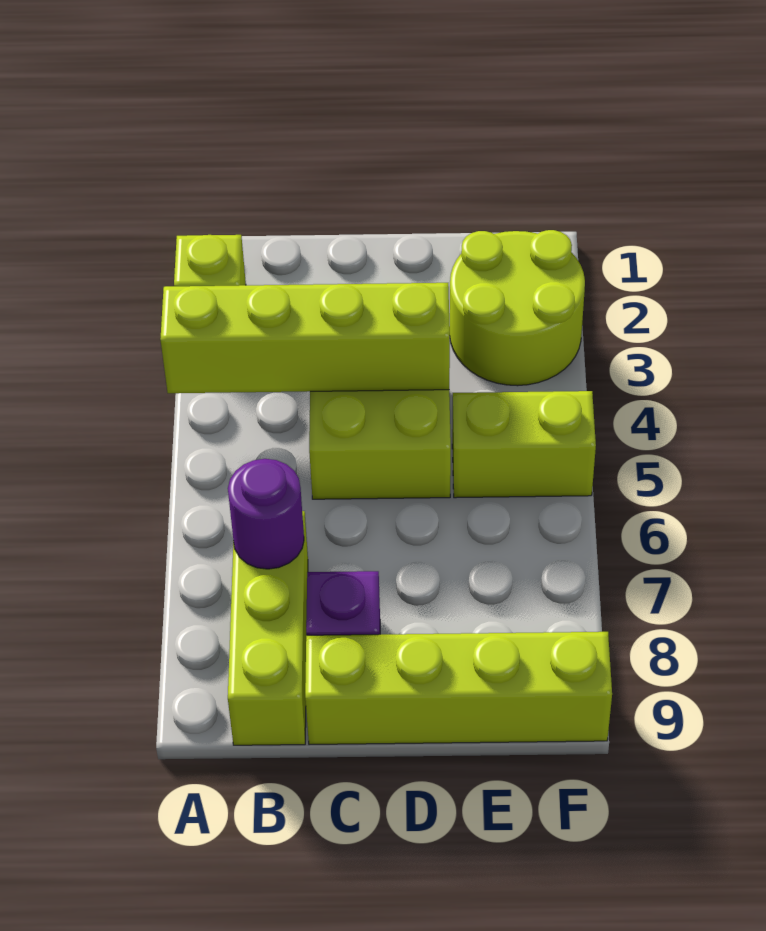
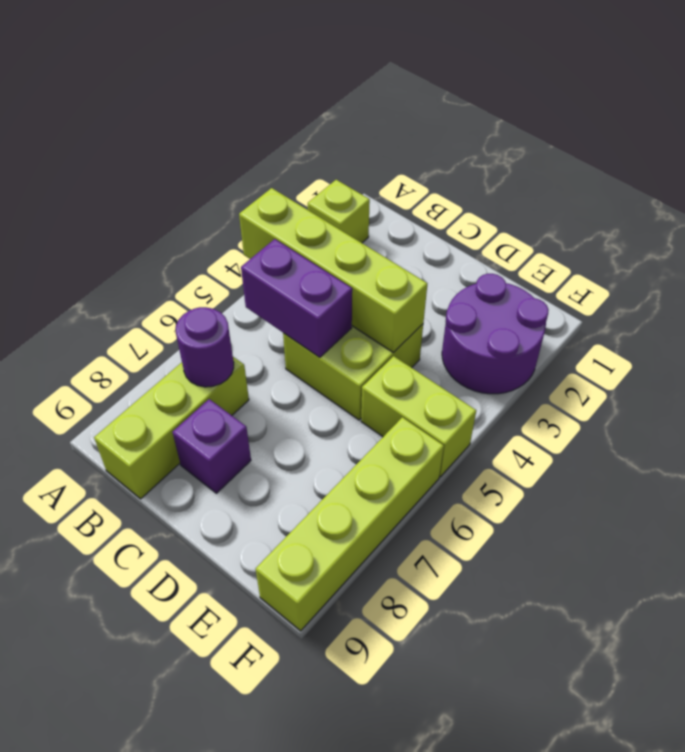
none -> purple 1x2 brick [241,239,352,358]
lime 1x4 brick [305,632,612,744] -> lime 1x4 brick turned to [256,417,444,631]
lime 2x2 round brick [450,230,585,386] -> purple 2x2 round brick [442,274,549,394]

